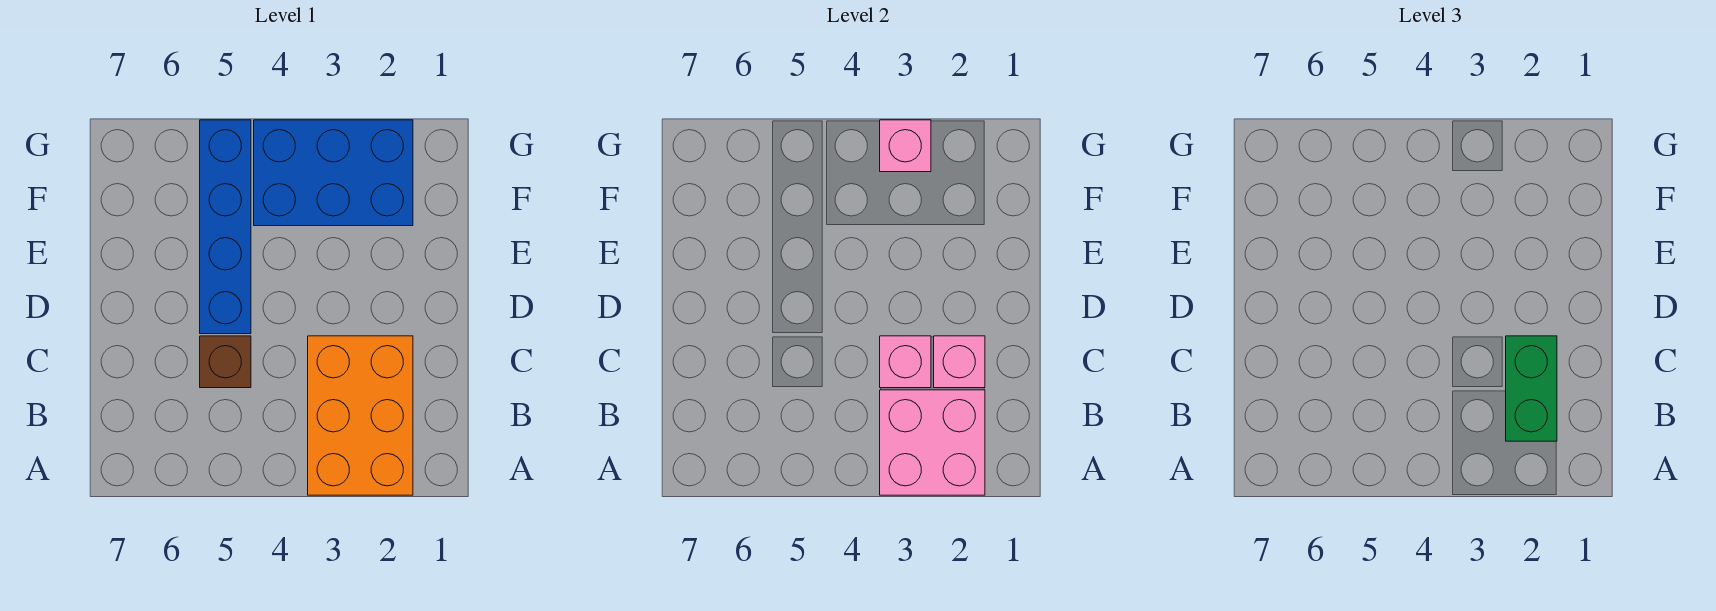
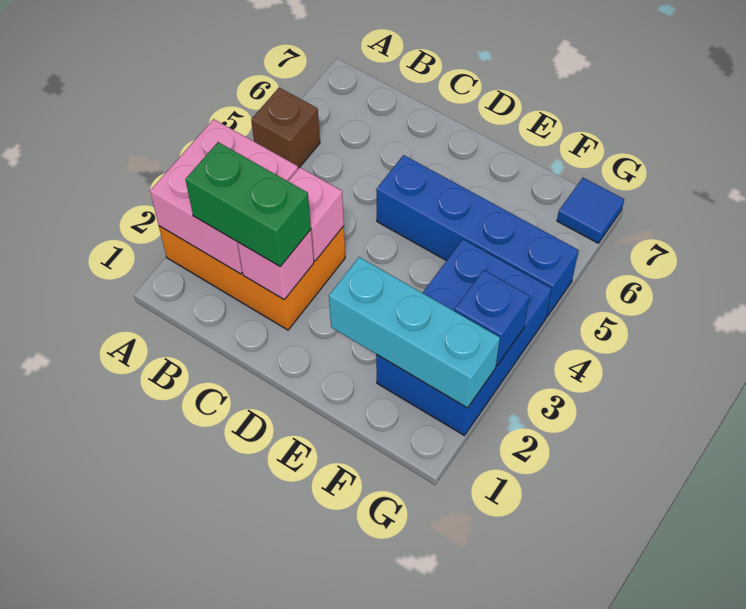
brown 1x1 brick [200,336,251,388] -> brown 1x1 brick moved to [251,88,320,169]
none -> cyan 1x3 brick [329,257,500,408]
pink 1x1 brick [880,120,931,172] -> blue 1x1 brick [455,270,529,366]
none -> blue 1x1 tile [557,178,624,243]

